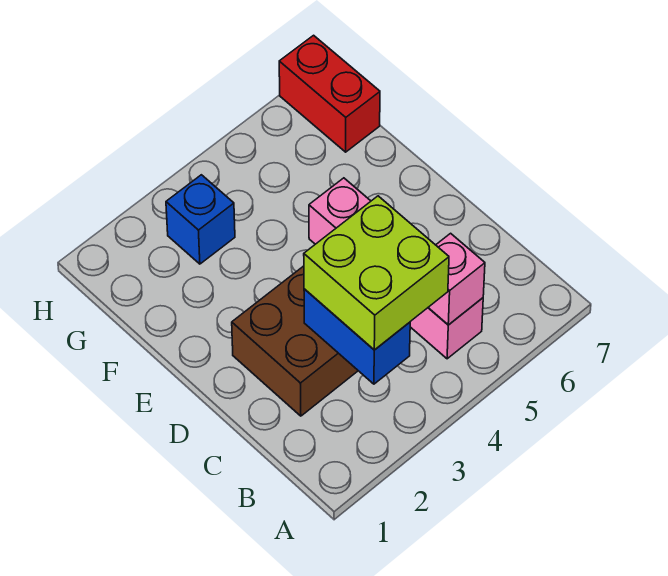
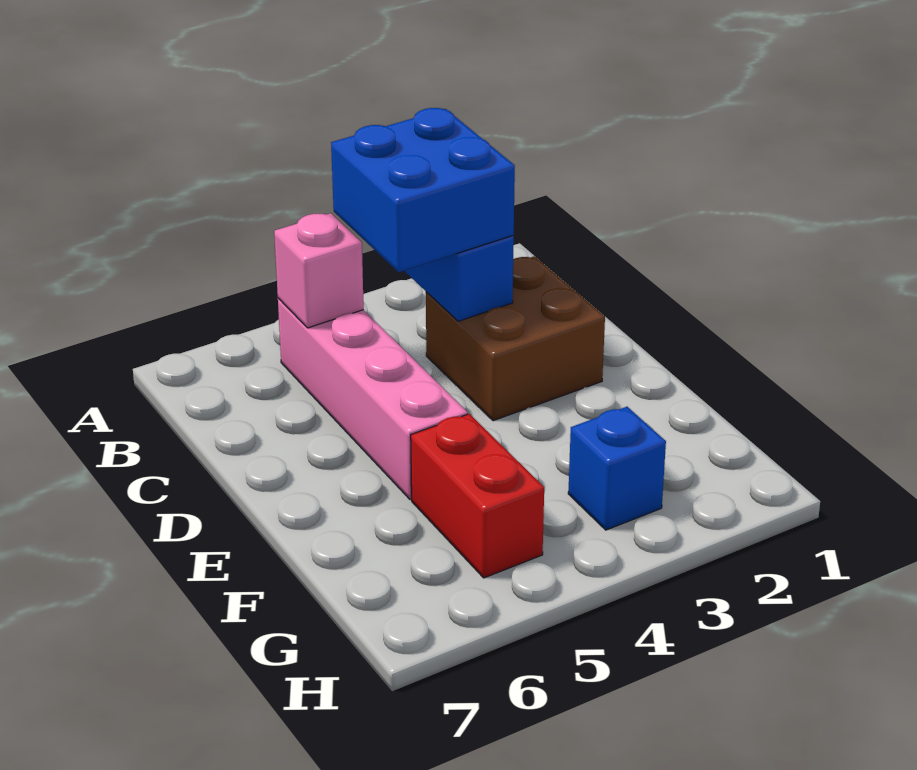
lime 2x2 brick [304,196,449,350] -> blue 2x2 brick [331,108,515,272]
red 1x2 brick [279,35,380,152] -> red 1x2 brick moved to [411,414,544,578]

